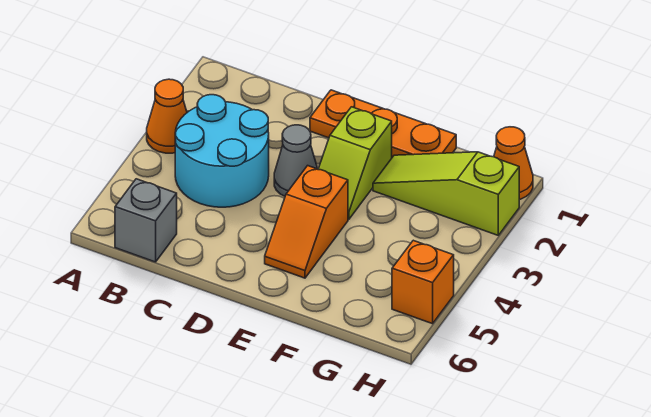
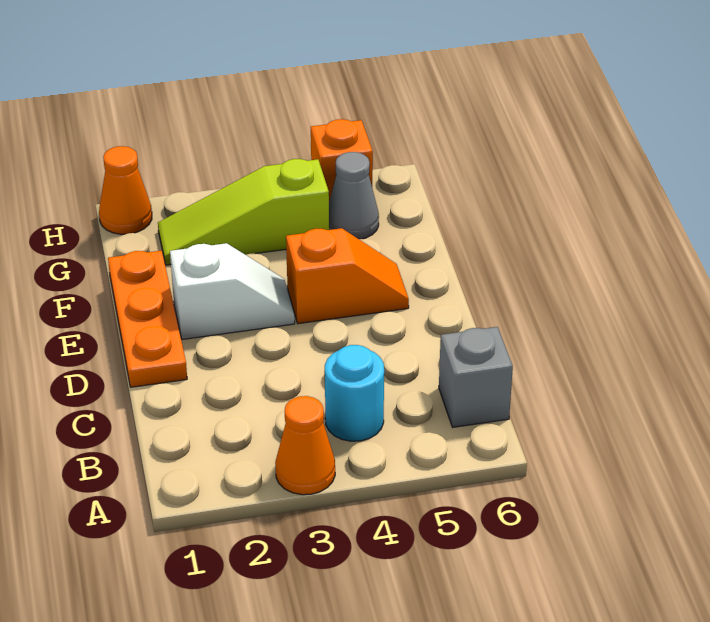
cyan 2x2 round brick [175,95,269,207] -> cyan 1x1 round brick [325,345,384,441]
grey 1x1 cone [274,125,318,196] -> grey 1x1 cone moved to [329,152,379,239]
lime 1x2 slope [318,107,392,219] -> white 1x2 slope [170,243,295,339]
lime 1x3 slope [373,152,519,235] -> lime 1x3 slope turned to [158,159,329,265]

